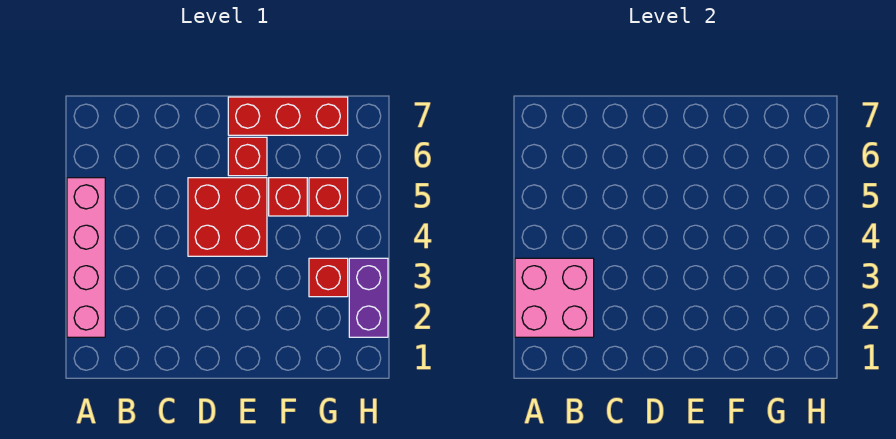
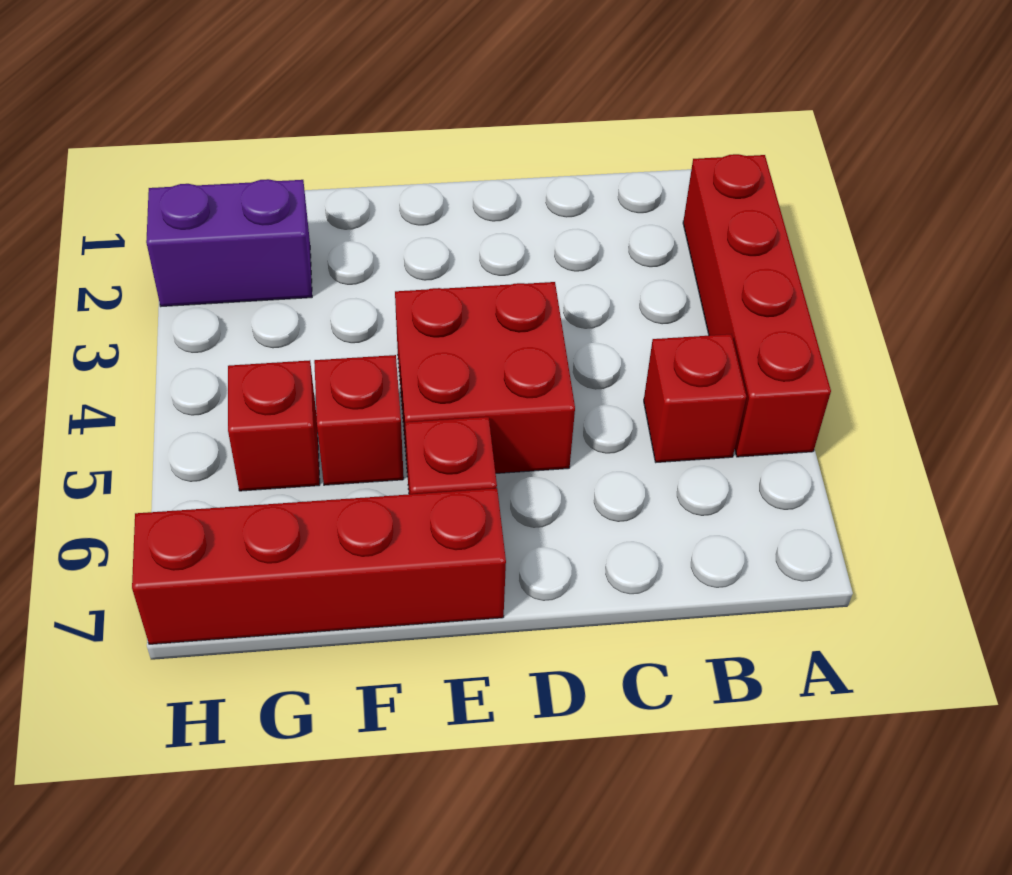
pink 1x4 brick [67,178,105,337] -> red 1x4 brick [683,154,831,457]
pink 2x2 brick [515,258,594,337] -> none
red 1x3 brick [228,97,348,135] -> red 1x4 brick [132,488,506,644]
red 1x1 brick [309,258,348,297] -> red 1x1 brick moved to [644,334,746,462]
purple 1x2 brick [349,258,388,337] -> purple 1x2 brick turned to [146,179,312,306]

